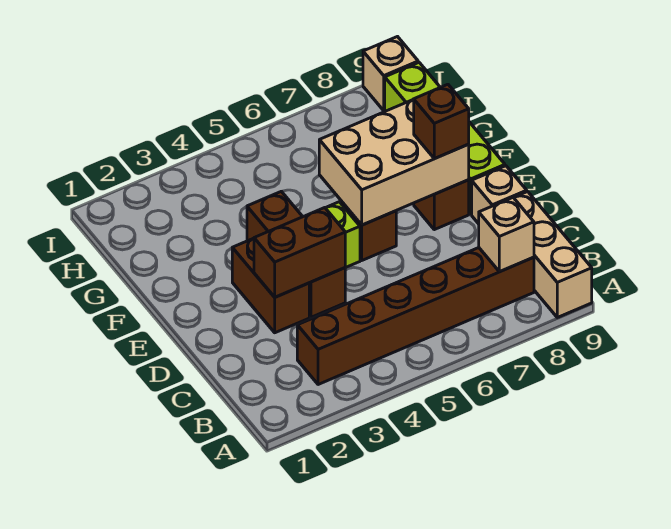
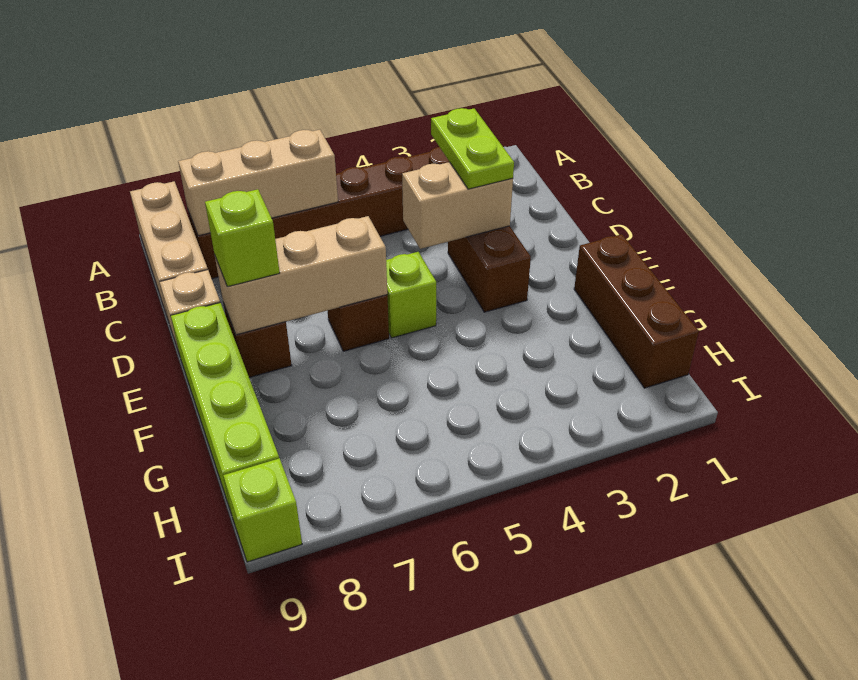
tan 1x1 brick [479,198,534,272] -> tan 1x3 brick [178,130,338,236]
none -> lime 1x2 plate [431,108,514,189]
brown 1x2 brick [254,208,345,297] -> tan 1x2 brick [402,162,513,249]
brown 1x3 brick [247,191,345,317] -> brown 1x3 brick moved to [574,234,699,388]
tan 2x3 brick [319,99,469,225] -> tan 1x3 brick [215,216,387,335]
brown 1x1 brick [414,84,469,159] -> lime 1x1 brick [205,189,280,287]
tan 1x1 brick [363,37,418,111] -> lime 1x1 brick [223,458,302,562]

